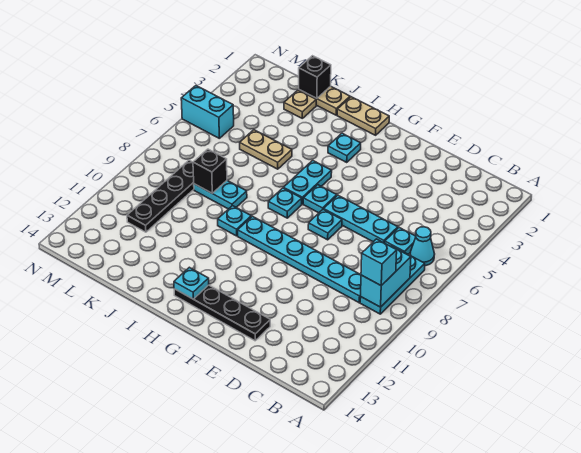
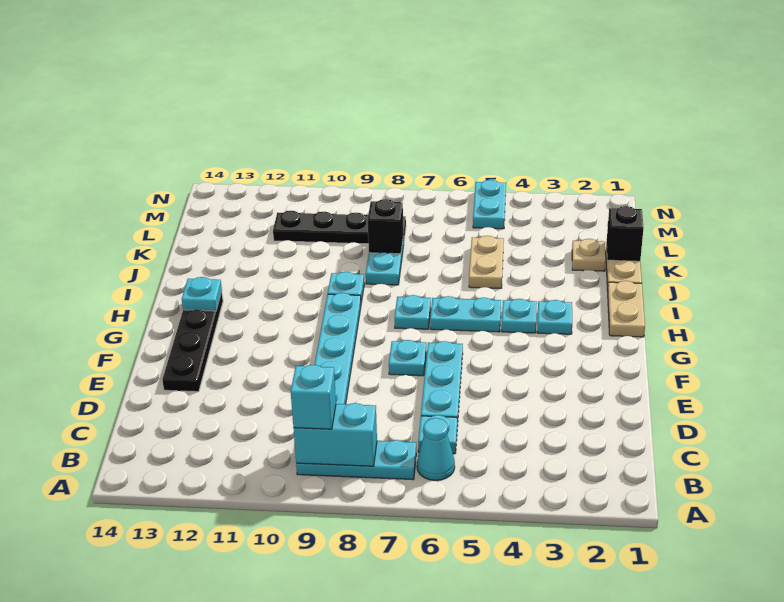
cyan 1x1 plate [303,185,337,213] -> cyan 1x1 plate moved to [502,299,537,333]
cyan 1x2 brick [181,86,234,138] -> cyan 1x2 plate [473,180,506,229]

